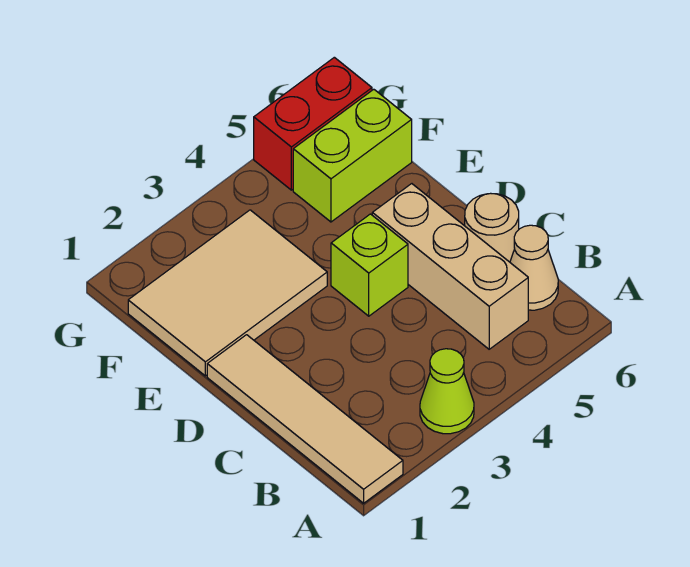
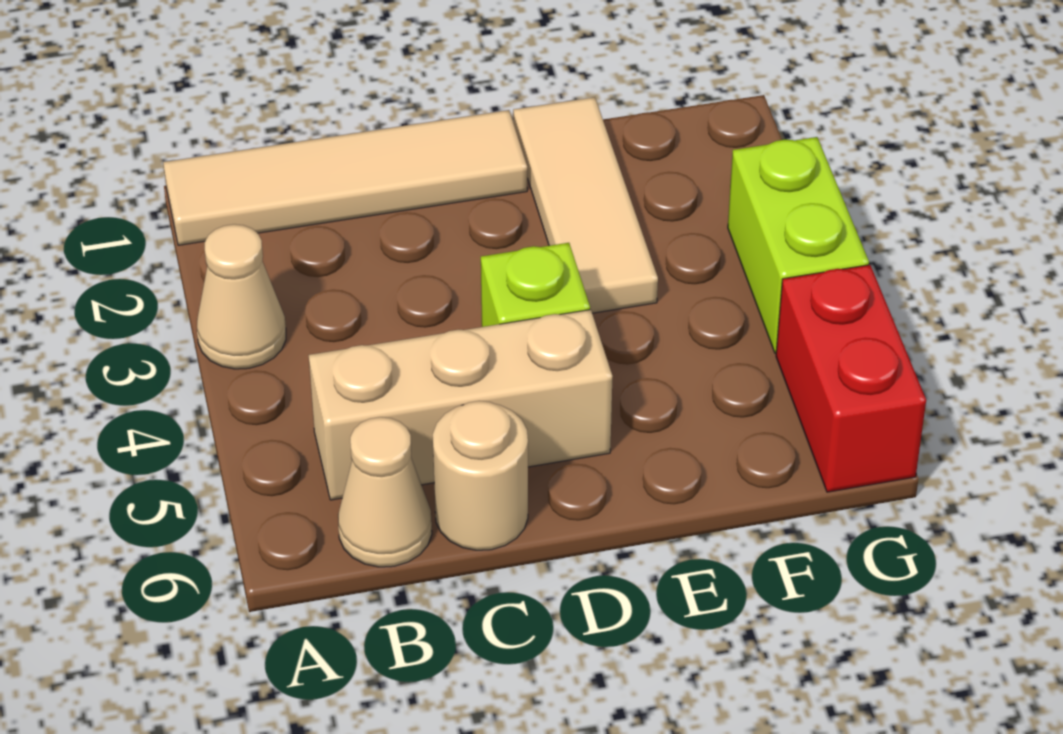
lime 1x1 cone [420,349,474,434] -> tan 1x1 cone [197,224,286,369]
tan 2x3 tile [128,210,327,376] -> tan 1x3 tile [513,97,658,313]
lime 1x2 brick [293,89,412,222] -> lime 1x2 brick moved to [728,137,869,353]

